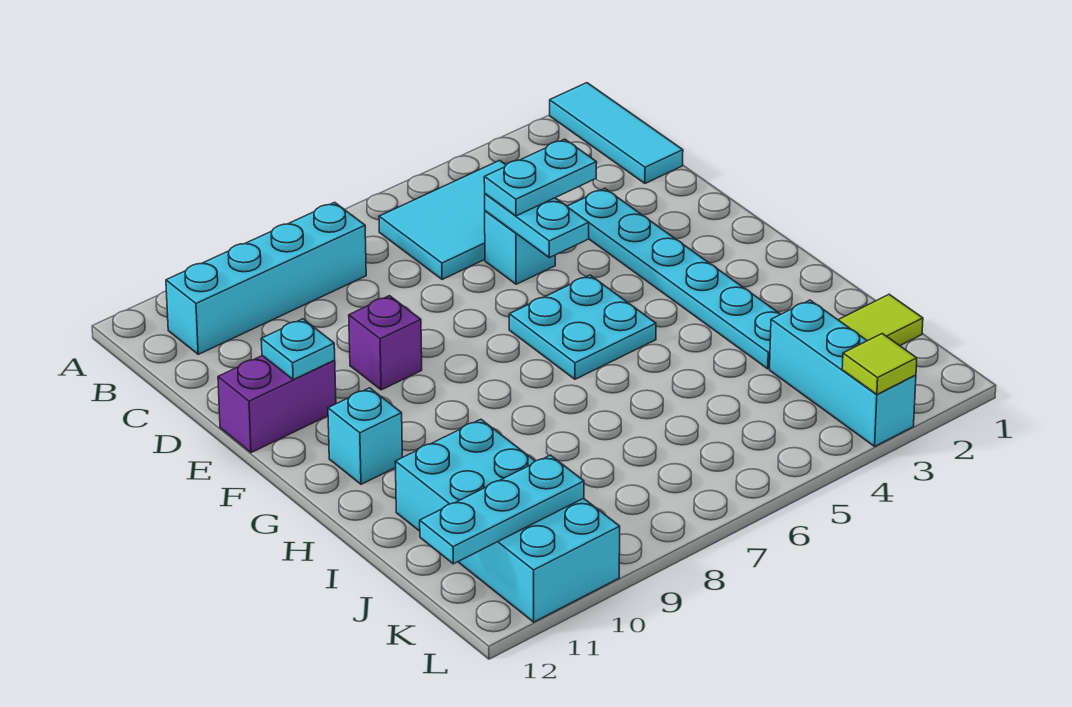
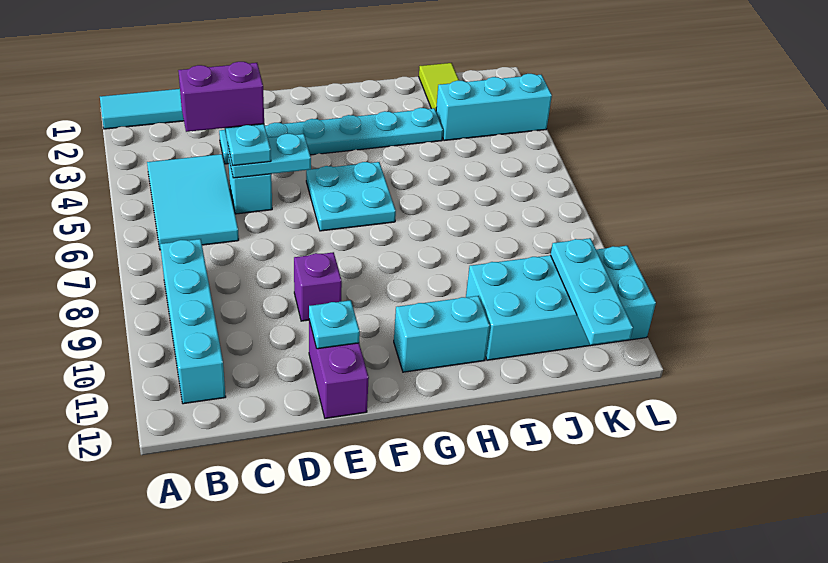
none -> purple 1x2 brick [178,62,264,132]
cyan 1x1 brick [328,388,402,484] -> cyan 1x2 brick [394,296,490,372]
lime 1x1 tile [842,334,917,394] -> none

